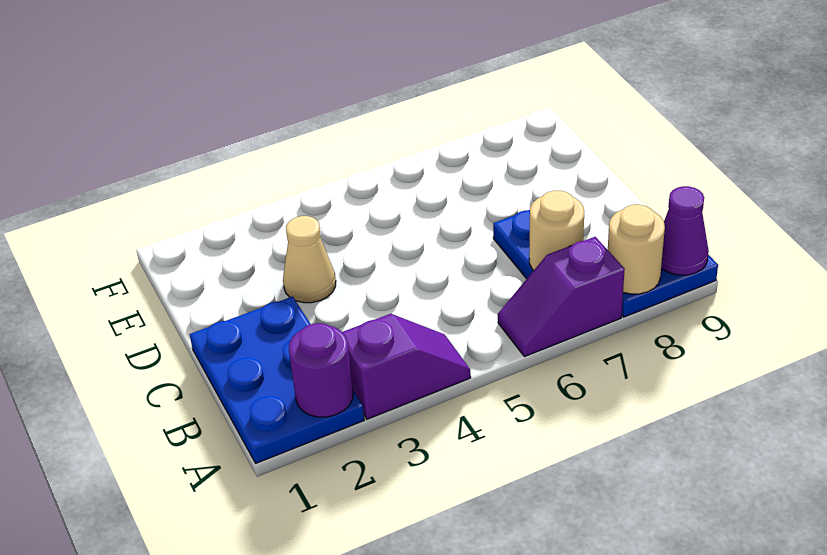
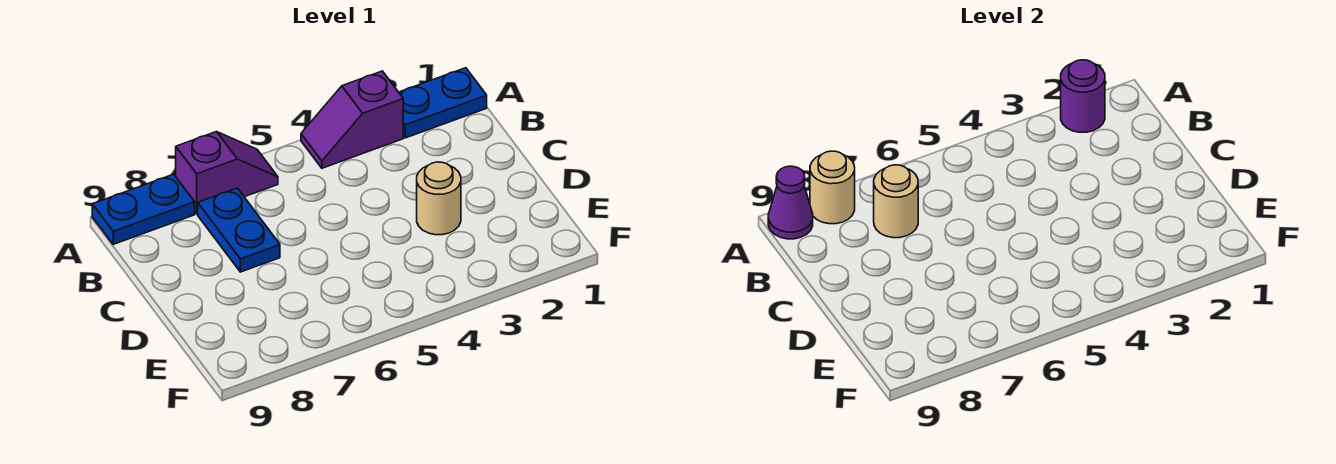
blue 2x3 plate [190,297,364,463] -> blue 1x2 plate [399,68,487,138]
tan 1x1 cone [283,216,336,303] -> tan 1x1 round brick [417,162,461,235]

